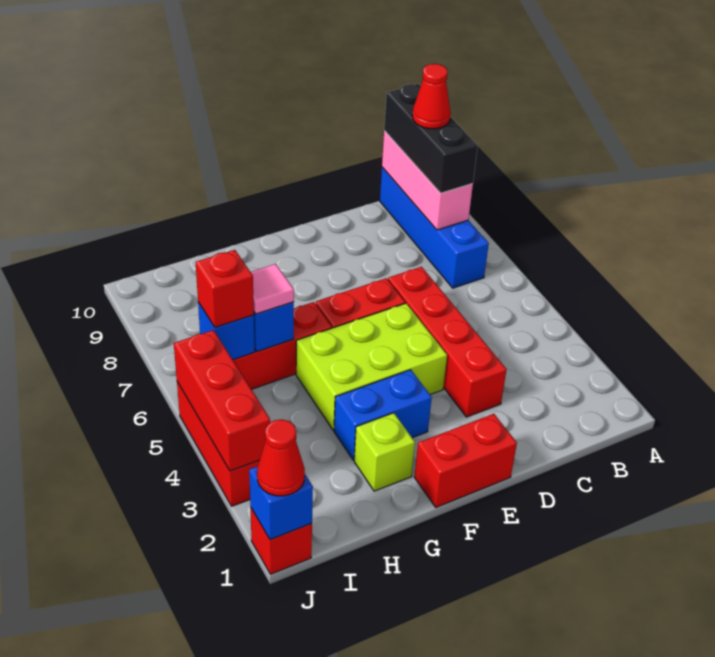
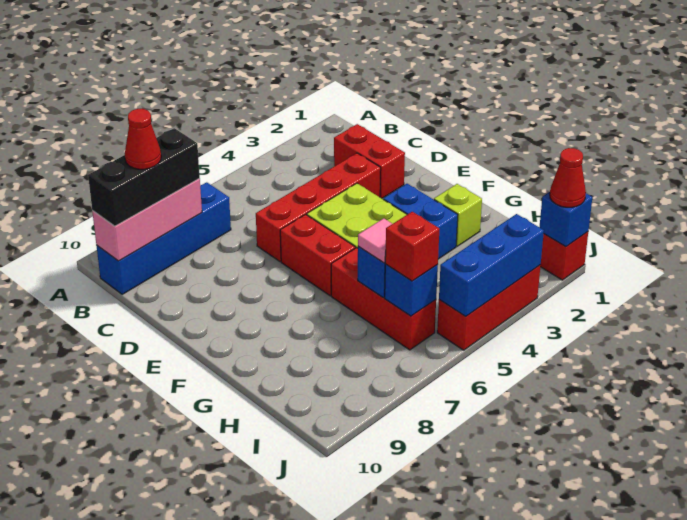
red 1x2 brick [414,414,517,507] -> red 1x2 brick moved to [334,124,405,198]
red 1x3 brick [174,330,270,471] -> blue 1x3 brick [439,214,544,316]

